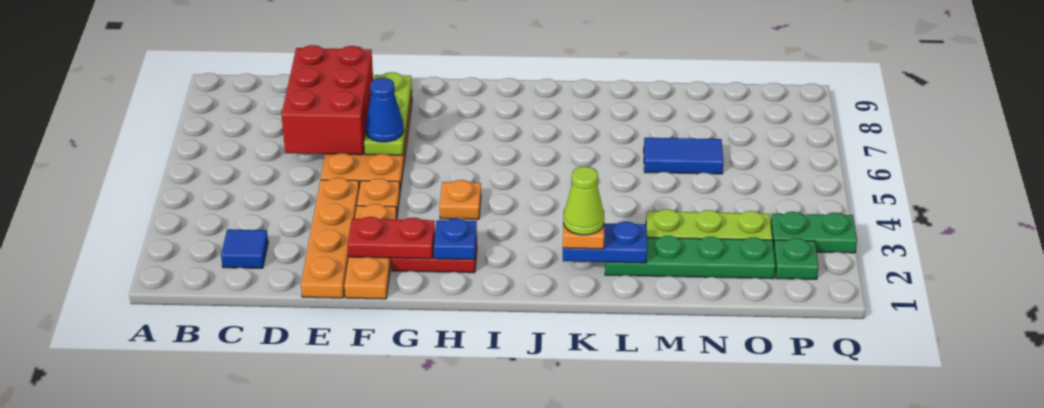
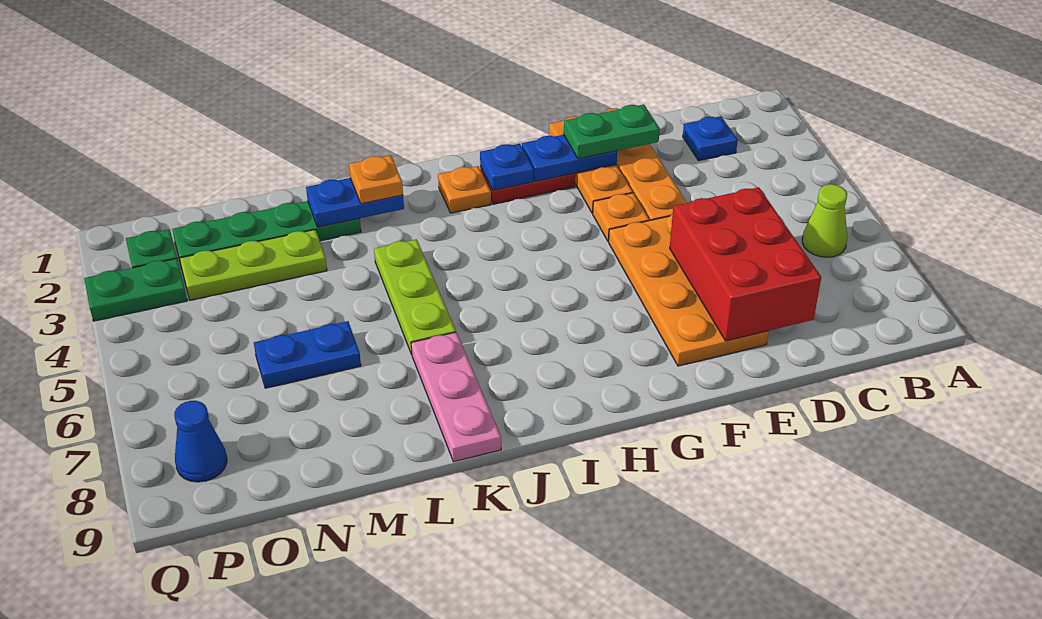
blue 1x1 tile [221,229,268,268] -> blue 1x1 plate [683,116,738,161]
none -> green 1x2 plate [564,105,660,159]
red 1x2 plate [348,217,435,259] -> blue 1x2 plate [522,134,617,181]
lime 1x3 plate [364,72,412,155] -> lime 1x3 plate moved to [374,239,456,354]
blue 1x1 cone [365,78,404,142] -> blue 1x1 cone moved to [174,401,227,482]
orange 1x1 plate [440,180,481,219] -> orange 1x1 plate moved to [438,166,491,213]
lime 1x1 cone [563,166,604,235] -> lime 1x1 cone moved to [802,184,847,257]
none -> pink 1x3 plate [411,332,501,462]
blue 1x2 tile [644,138,723,174] -> blue 1x2 plate [254,321,361,388]

